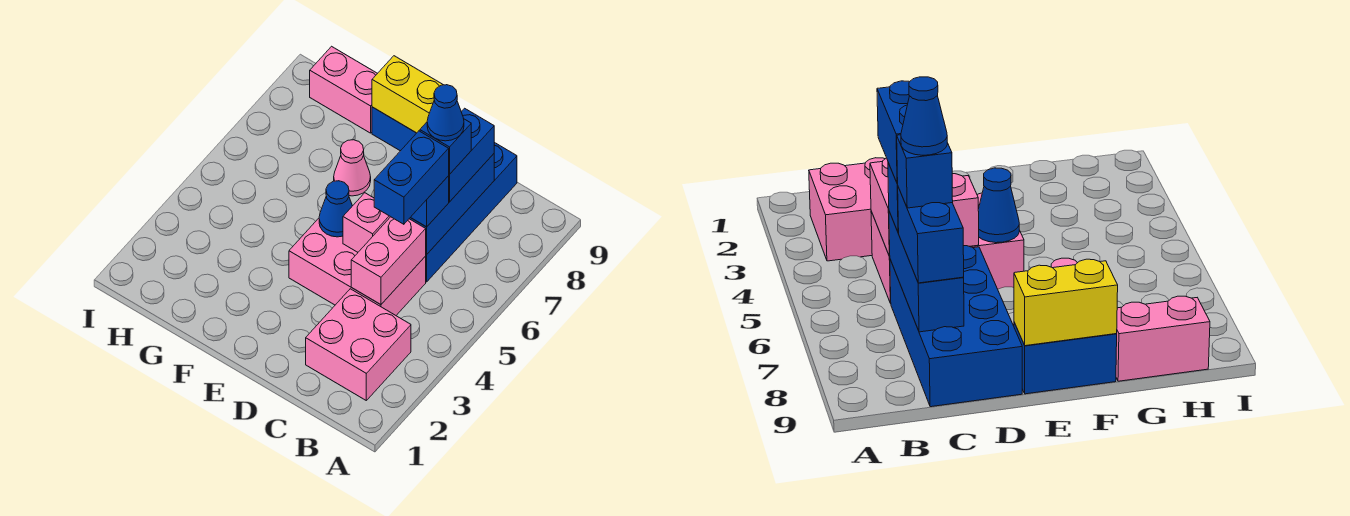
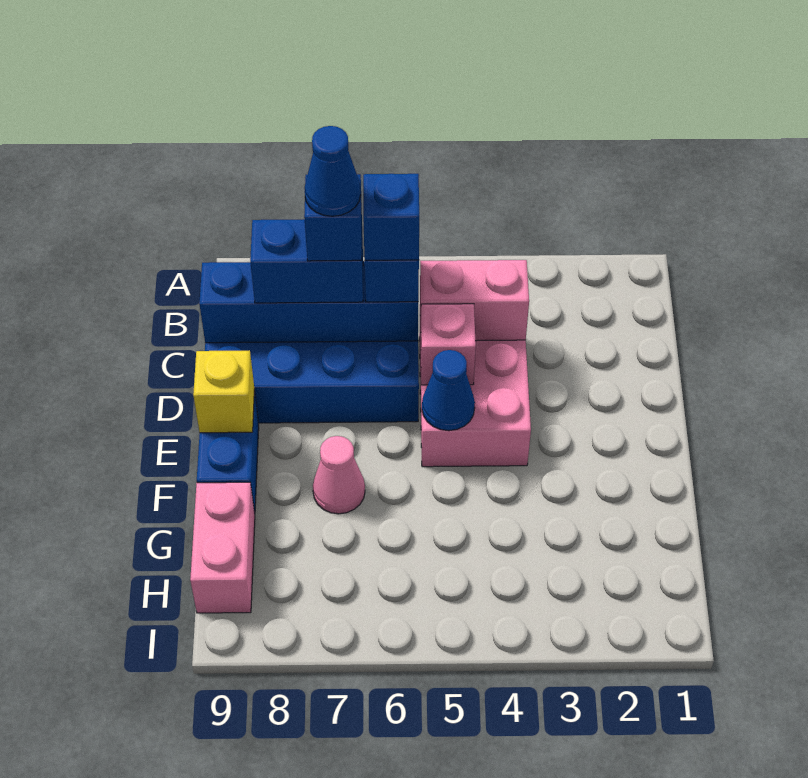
pink 2x2 brick [306,289,411,400] -> none
blue 1x2 brick [374,131,449,224] -> blue 1x1 brick [363,174,419,260]
blue 1x3 brick [409,154,494,254] -> blue 1x4 brick [199,261,418,343]
yellow 1x2 brick [372,56,443,133] -> yellow 1x1 brick [193,350,254,433]

